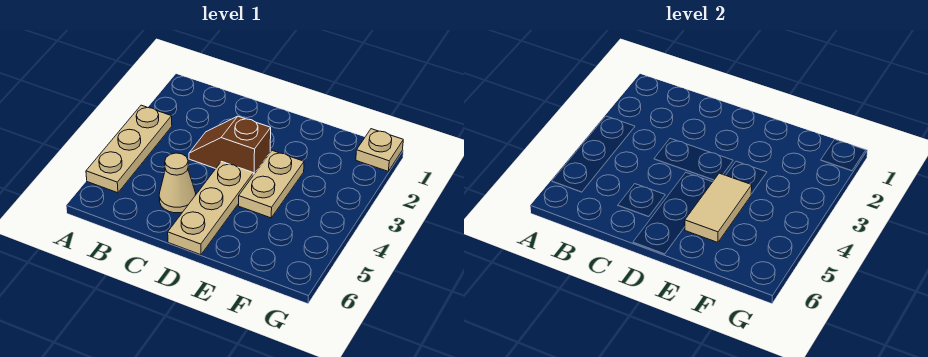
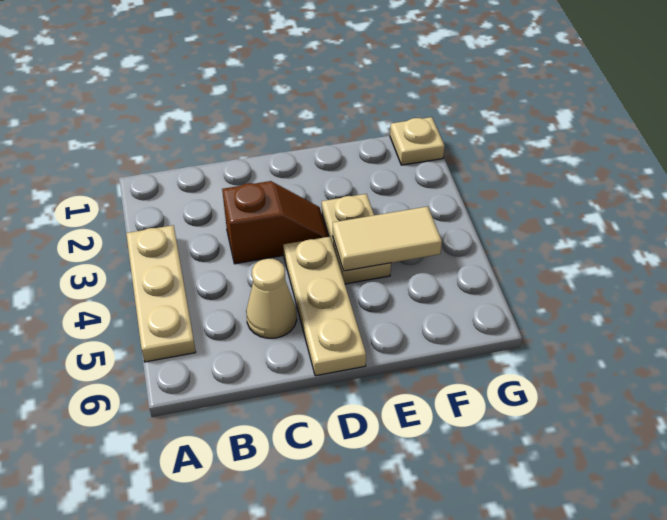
brown 1x2 slope [189,116,271,175] -> brown 1x2 slope turned to [222,181,328,264]
tan 1x2 tile [685,173,752,242] -> tan 1x2 tile turned to [333,206,442,271]

